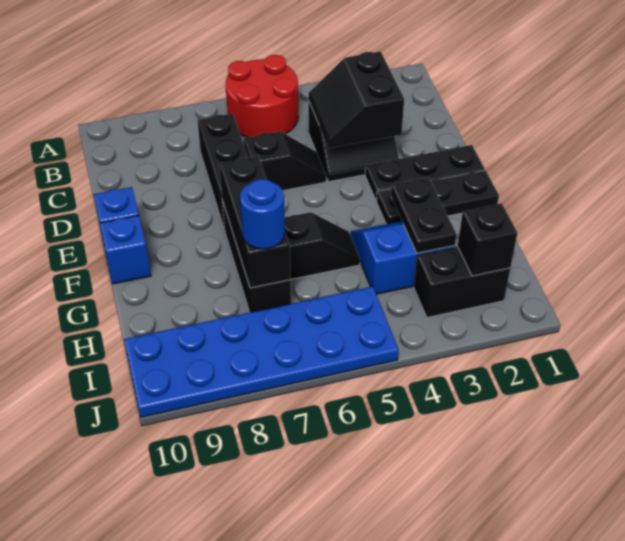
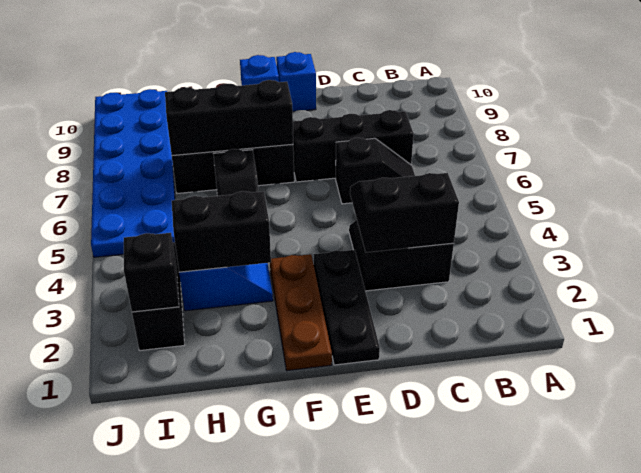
red 2x2 round brick [226,55,298,137] -> none
black 1x2 slope [244,131,326,190] -> black 1x2 slope turned to [336,138,415,204]
black 1x3 plate [377,170,499,224] -> brown 1x3 plate [270,254,332,371]
black 1x2 plate [391,177,456,253] -> black 1x2 brick [172,191,271,272]
blue 1x1 round brick [240,179,285,249] -> none

